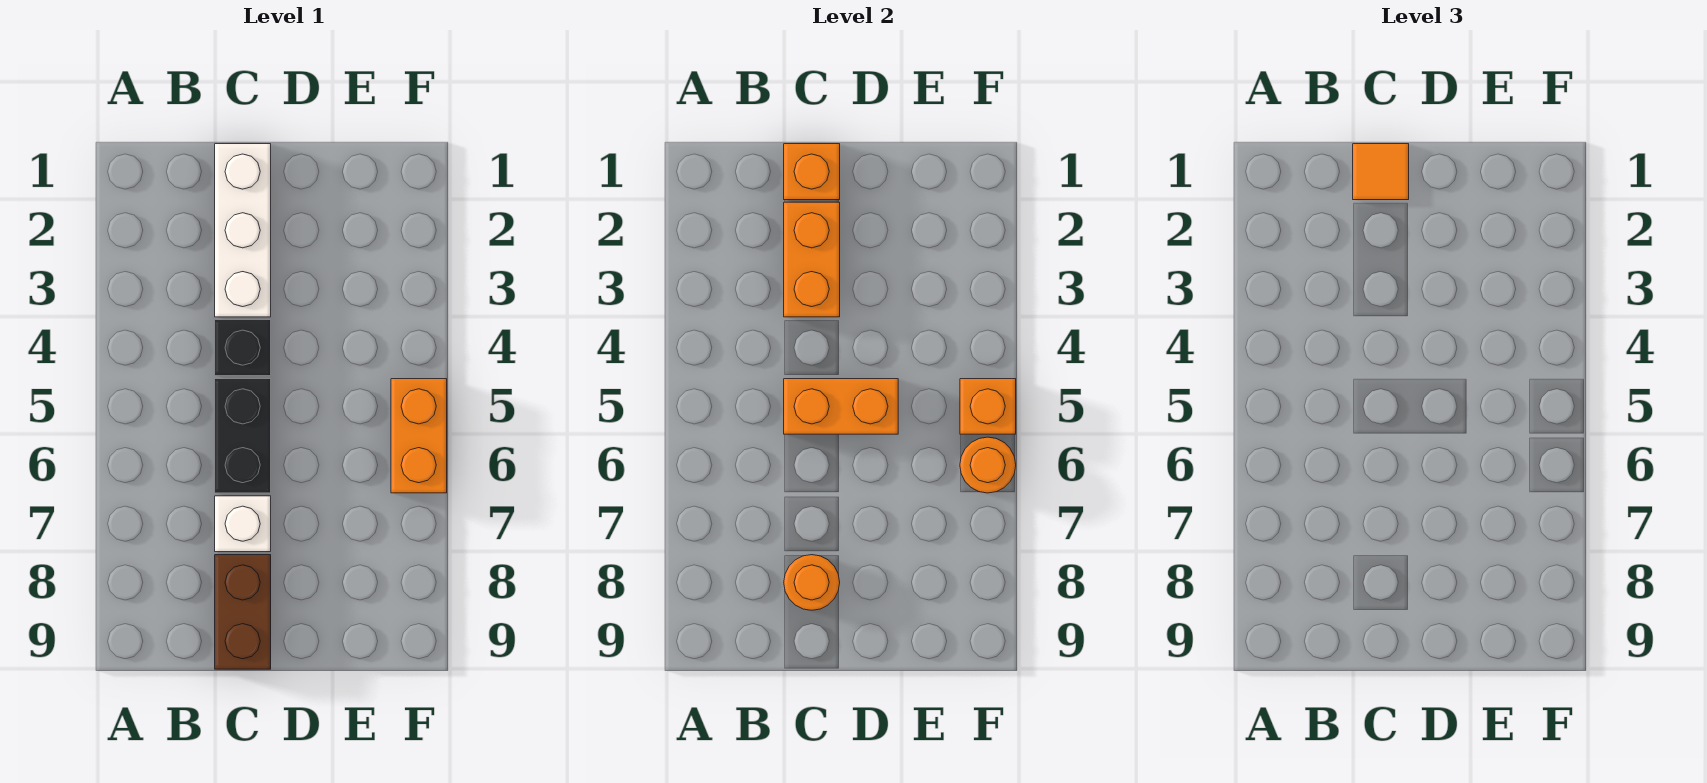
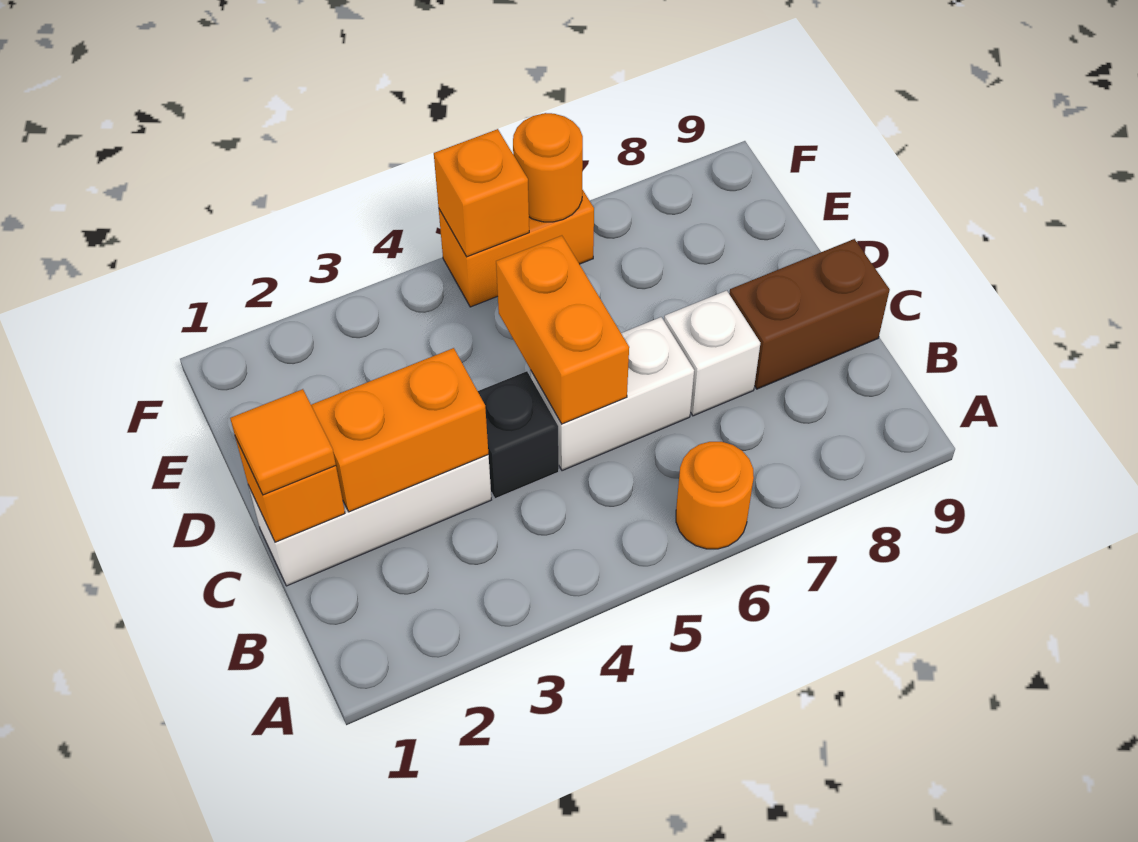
black 1x2 brick [215,379,271,493] -> white 1x2 brick [530,317,694,471]
orange 1x1 round brick [784,555,840,610] -> orange 1x1 round brick moved to [676,442,754,549]

